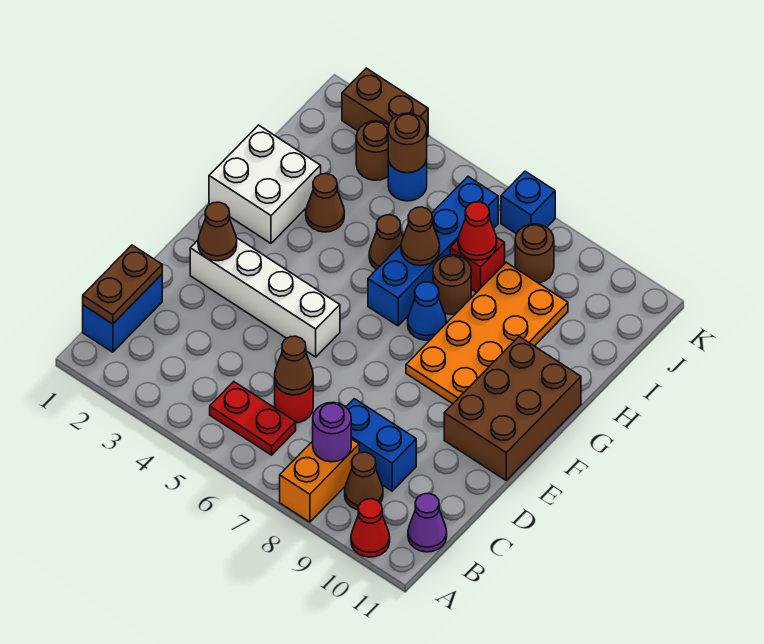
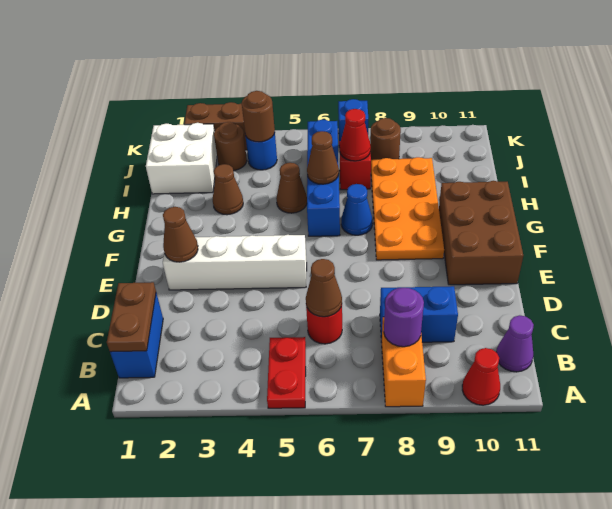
red 1x2 plate [210,382,296,455] -> red 1x2 plate turned to [267,337,306,408]
brown 1x1 cone [345,452,383,510] -> none
white 2x2 brick [209,125,321,243] -> white 2x2 brick moved to [146,123,217,194]
brown 1x1 round brick [433,255,471,314] -> none

